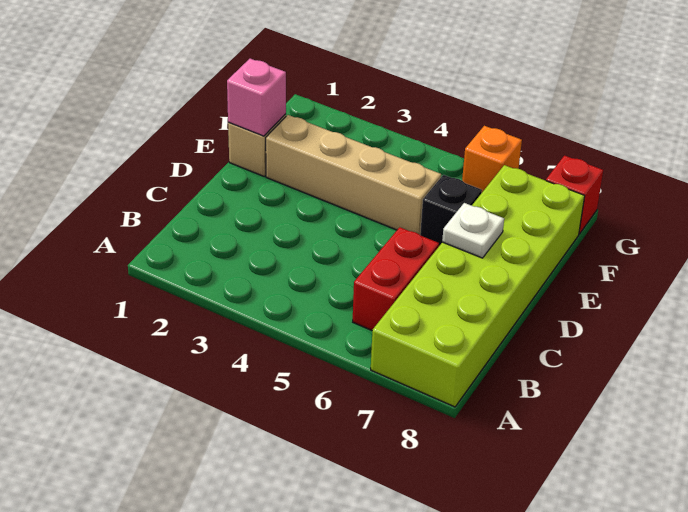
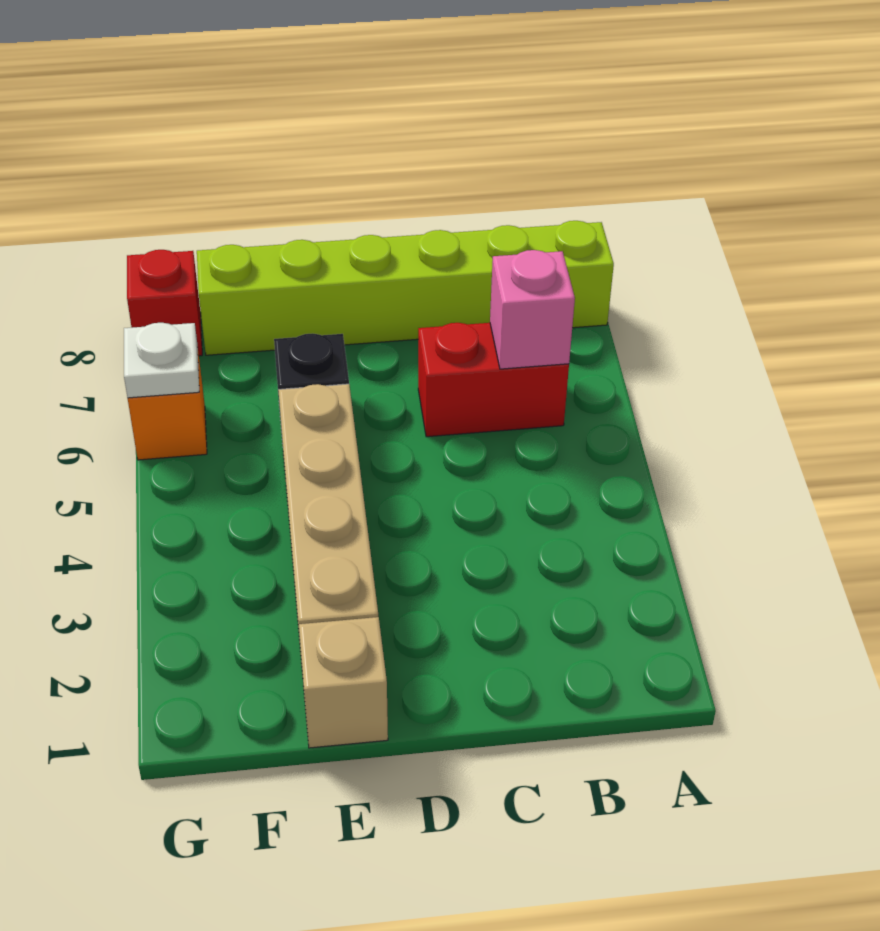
lime 2x6 brick [371,165,585,407] -> lime 1x6 brick [197,221,614,355]
white 1x1 plate [442,203,504,258] -> white 1x1 plate moved to [124,323,199,398]
pink 1x1 brick [227,59,286,136] -> pink 1x1 brick moved to [490,250,575,369]

